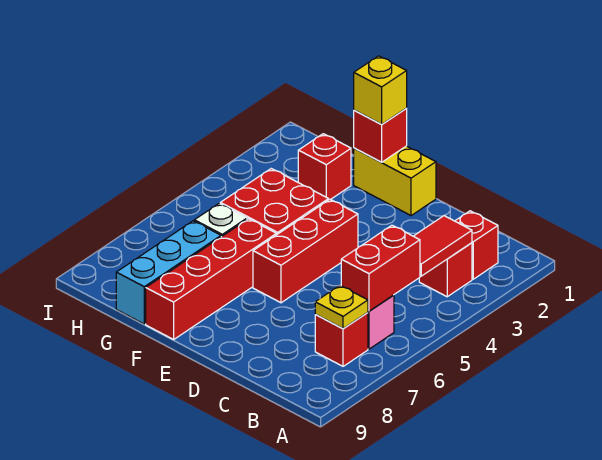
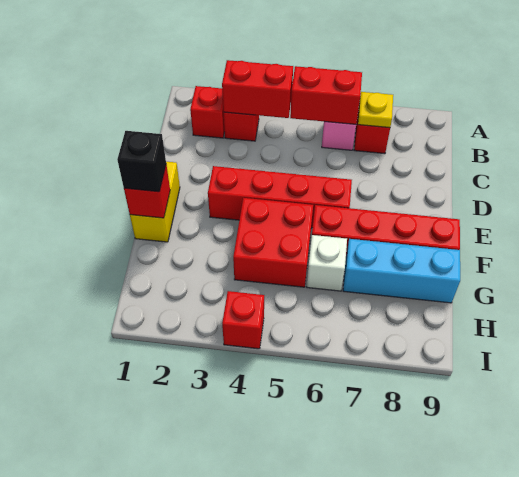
red 1x2 tile [414,216,472,276] -> red 1x2 brick [222,60,293,118]
red 1x3 brick [253,200,358,303] -> red 1x4 brick [208,166,352,228]
yellow 1x1 brick [354,56,407,124] -> black 1x1 brick [117,131,166,192]
red 1x1 brick [298,134,351,200] -> red 1x1 brick moved to [222,291,264,349]

